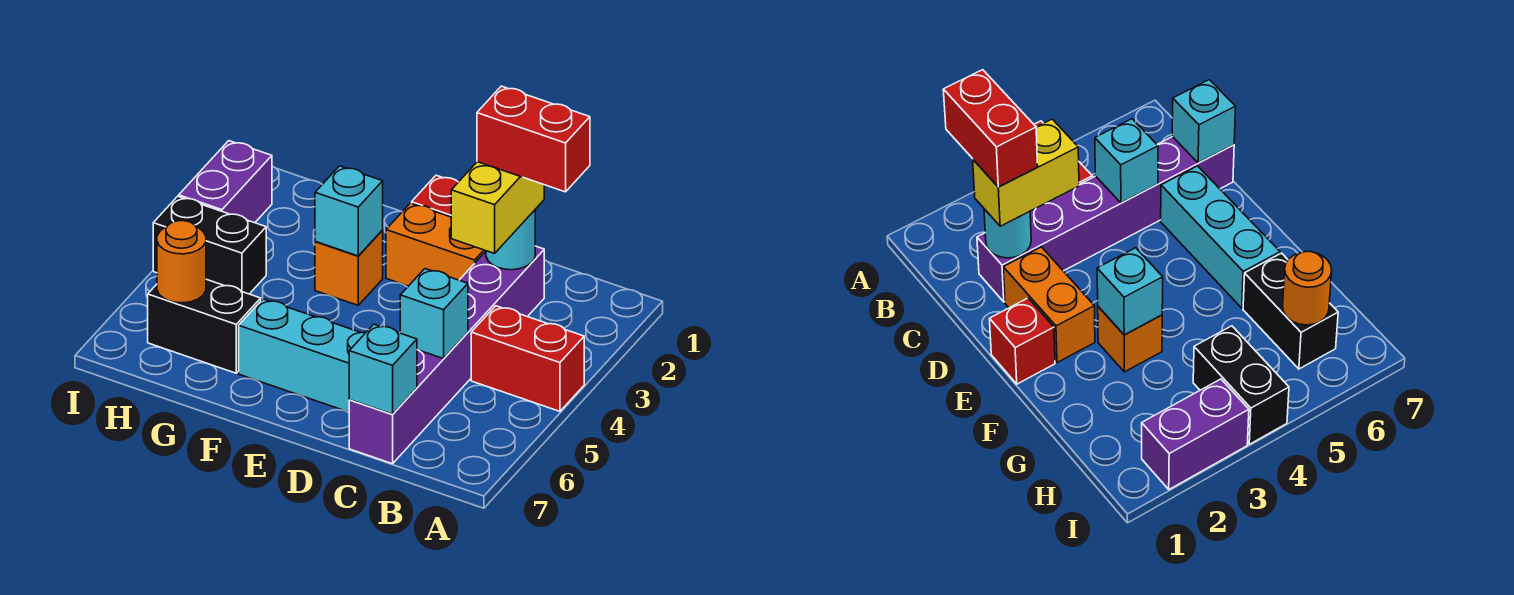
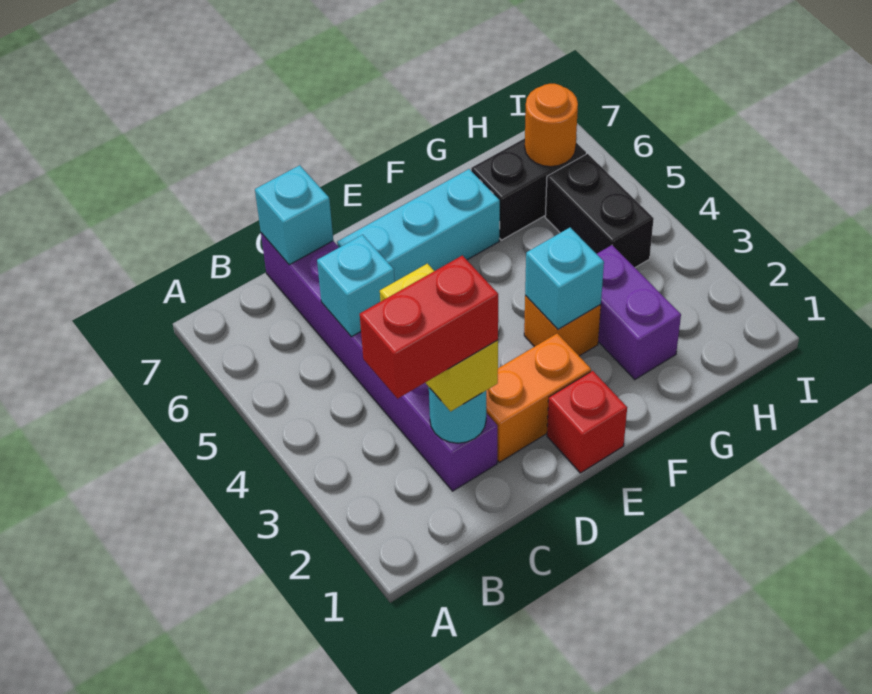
red 1x2 brick [471,306,584,411] -> none
black 1x2 brick [153,196,266,294] -> black 1x2 brick turned to [545,154,654,268]
purple 1x2 brick [179,141,272,223] -> purple 1x2 brick moved to [597,245,681,379]

